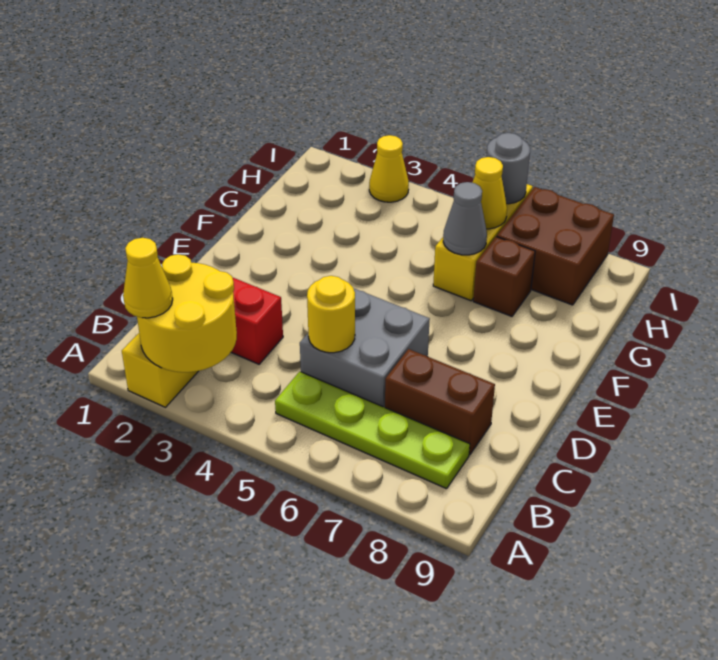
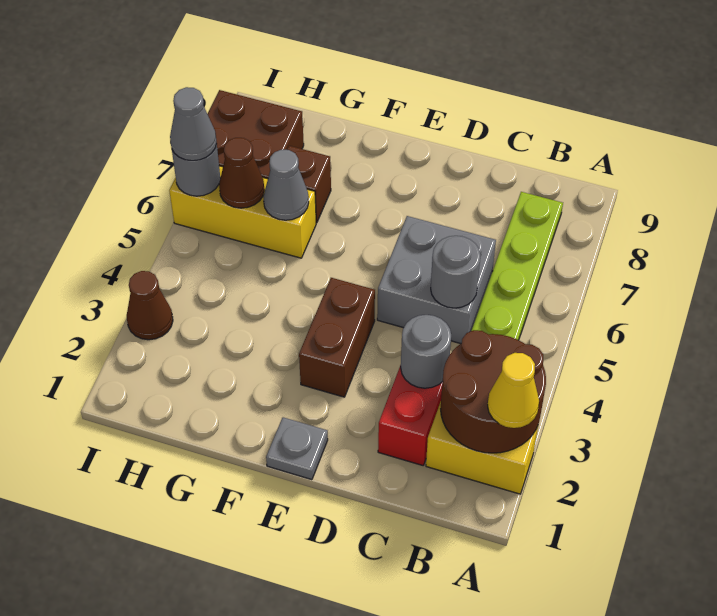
yellow 2x2 round brick [137,254,237,372] -> brown 2x2 round brick [441,330,546,453]
none -> grey 1x1 round brick [401,315,451,388]
yellow 1x1 round brick [307,276,355,353] -> grey 1x1 round brick [431,236,481,308]
brown 1x2 brick [385,349,495,455] -> brown 1x2 brick moved to [299,278,375,397]
none -> grey 1x1 plate [266,417,328,480]
yellow 1x1 cone [472,157,507,229] -> brown 1x1 cone [219,138,264,208]
yellow 1x1 cone [369,135,409,202] -> brown 1x1 cone [127,271,173,340]
none -> grey 1x1 cone [170,87,217,161]

